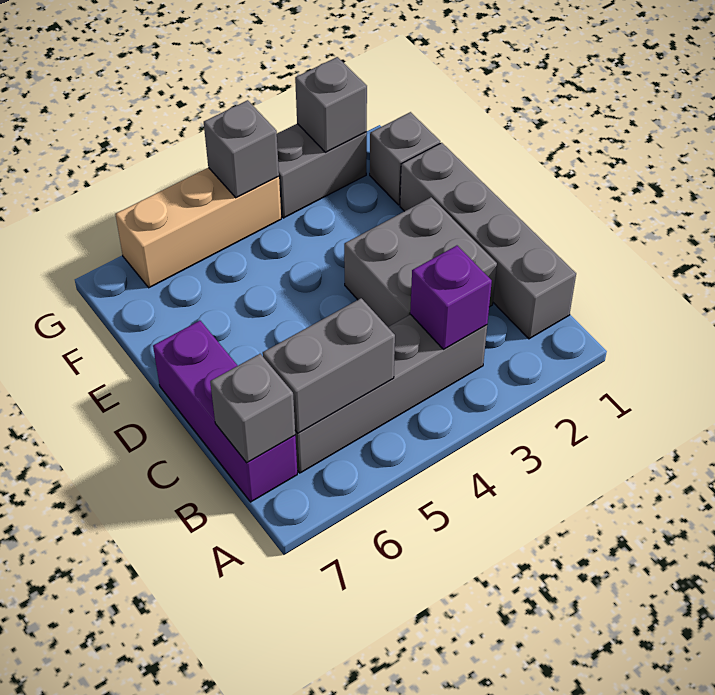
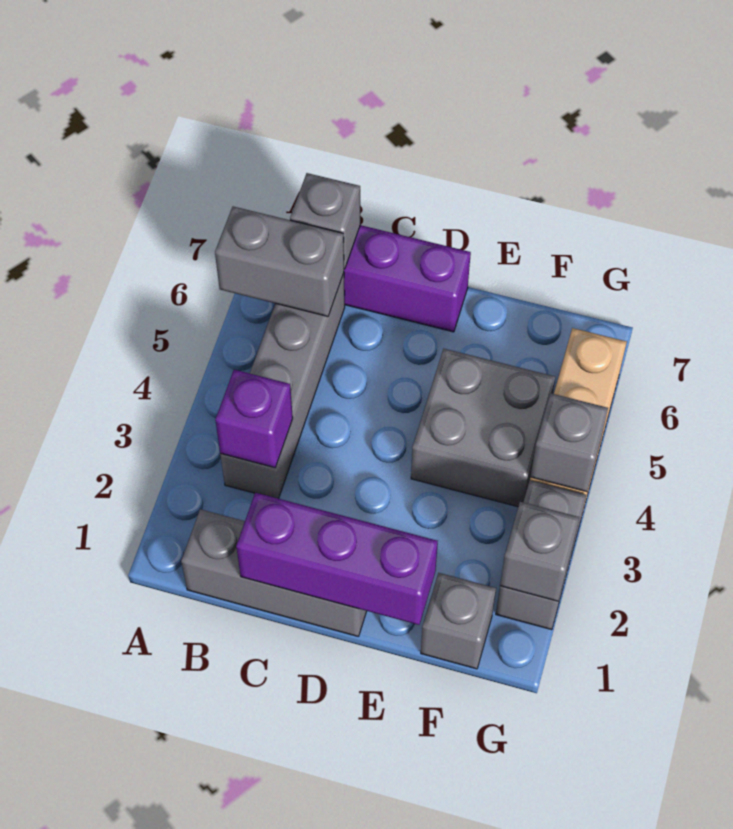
grey 1x4 brick [400,143,576,339] -> grey 1x3 brick [181,509,367,637]
grey 1x2 brick [263,298,395,433] -> grey 1x2 brick turned to [215,206,344,316]
none -> purple 1x3 brick [236,493,438,625]
grey 2x2 brick [344,197,497,327] -> grey 2x2 brick moved to [411,349,555,507]

